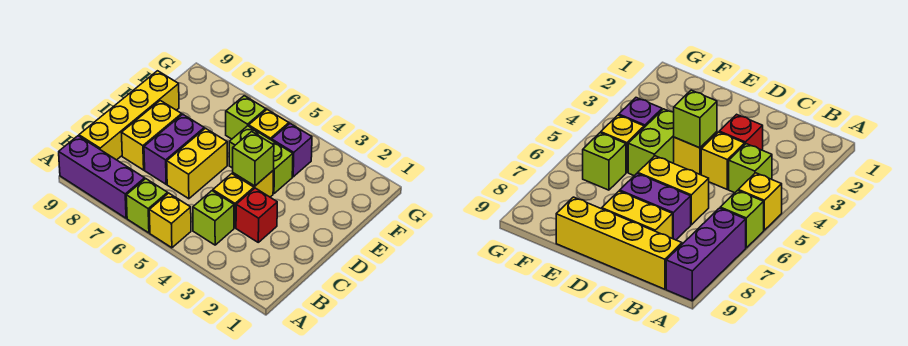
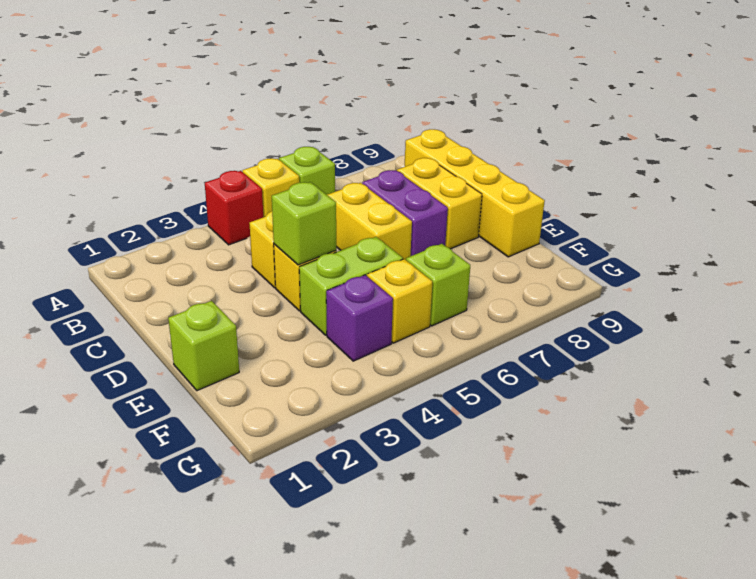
purple 1x3 brick [59,136,145,218] -> none
lime 1x1 brick [193,191,234,245] -> lime 1x1 brick moved to [168,301,239,391]
red 1x1 brick [236,188,277,242] -> red 1x1 brick moved to [205,171,263,245]

